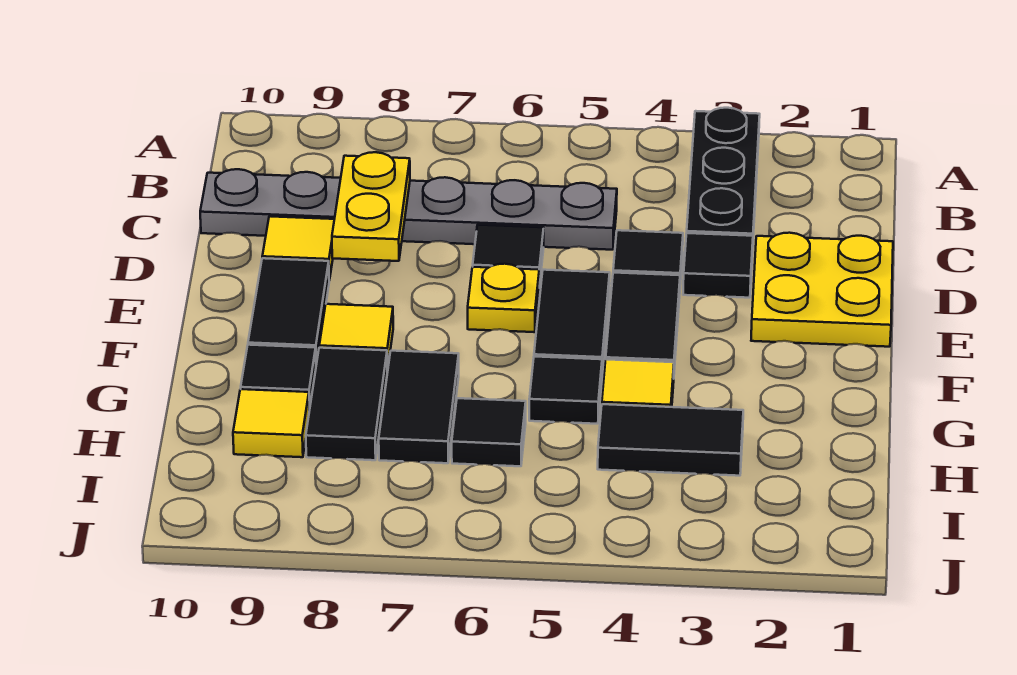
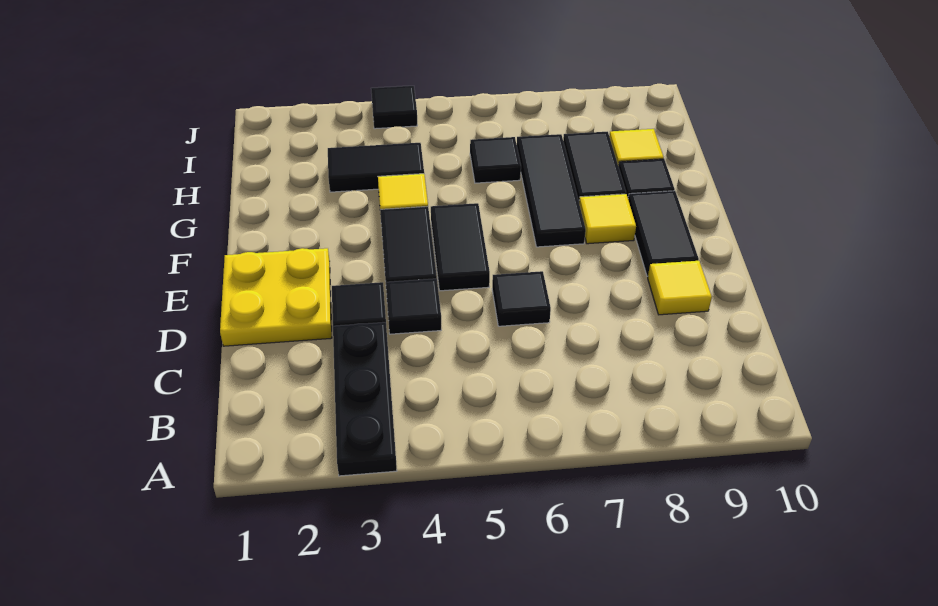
grey 1x6 plate [200,169,617,250] -> none
yellow 1x2 plate [332,152,410,261] -> none
yellow 1x1 plate [468,264,539,332] -> none
black 1x1 tile [529,357,602,424] -> black 1x1 tile moved to [371,86,417,129]
black 1x2 tile [379,351,459,463] -> black 1x3 tile [517,134,586,247]

